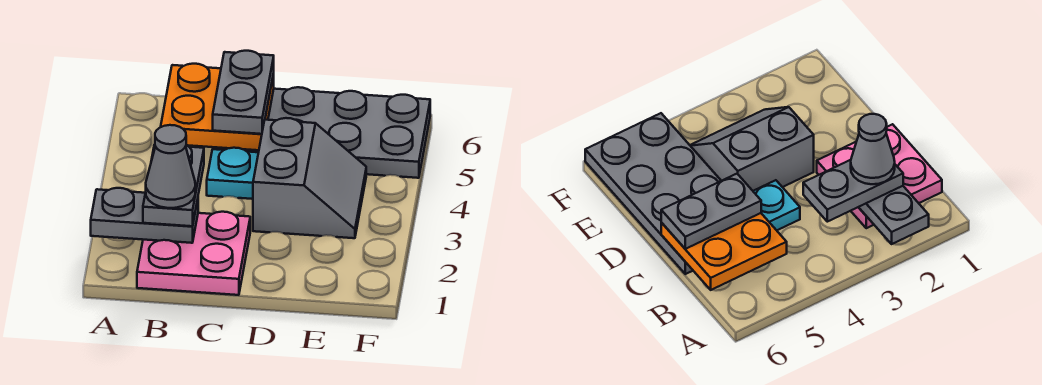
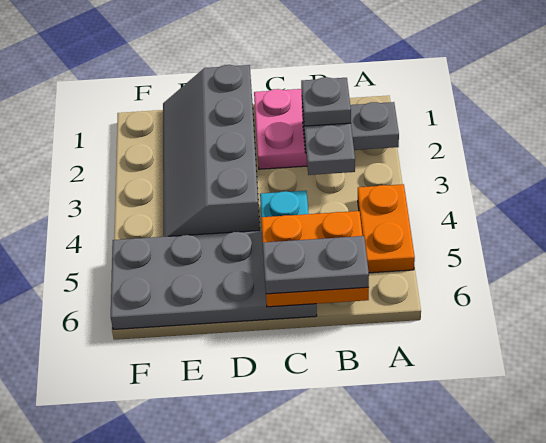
none -> orange 1x2 plate [358,184,415,273]
grey 1x1 cone [146,125,195,208] -> grey 1x1 plate [301,77,351,126]
grey 1x2 plate [213,51,274,134] -> grey 1x2 plate turned to [263,236,369,294]
grey 2x2 slope [253,118,366,238] -> grey 2x4 slope [163,65,260,237]

